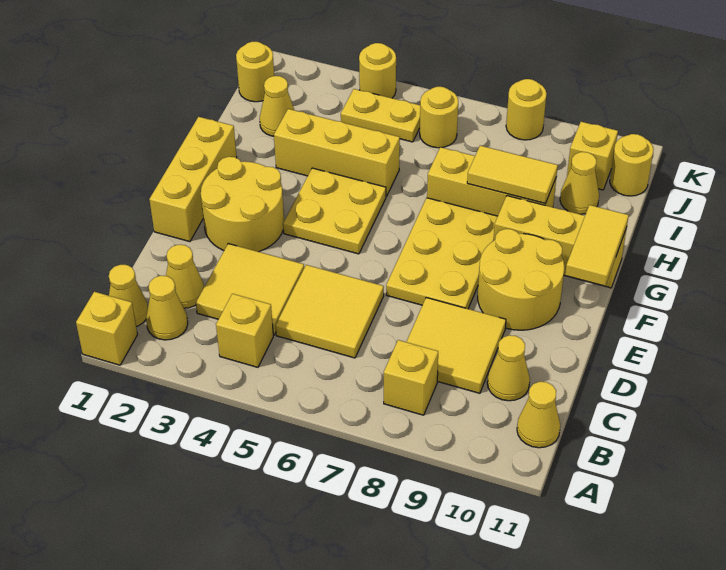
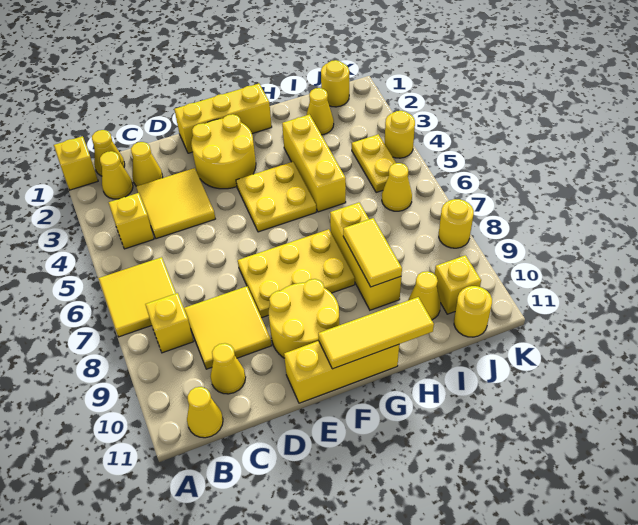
yellow 2x2 tile [275,265,384,358] -> yellow 2x2 tile moved to [99,257,176,337]
yellow 1x2 tile [565,205,629,286] -> yellow 1x3 tile [318,297,434,369]
yellow 1x3 brick [493,196,627,288] -> yellow 1x3 brick turned to [284,341,399,403]
yellow 1x1 round brick [420,87,458,148] -> yellow 1x1 cone [382,163,412,211]

